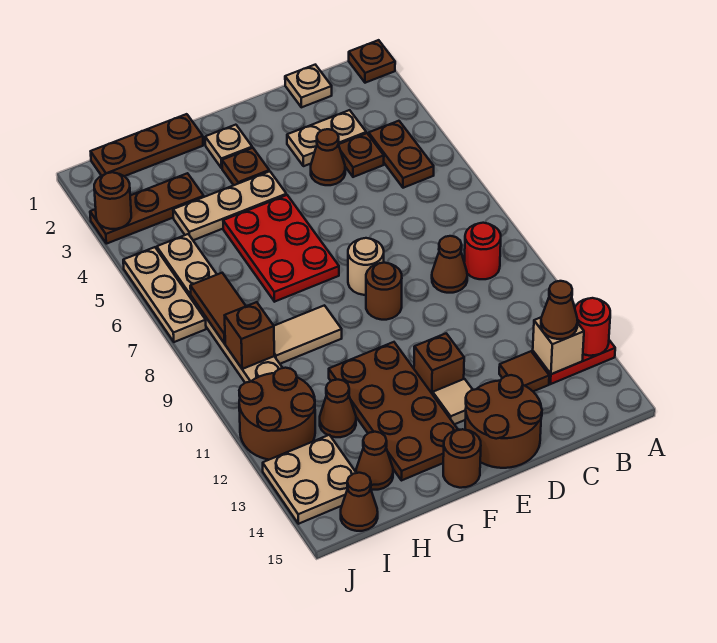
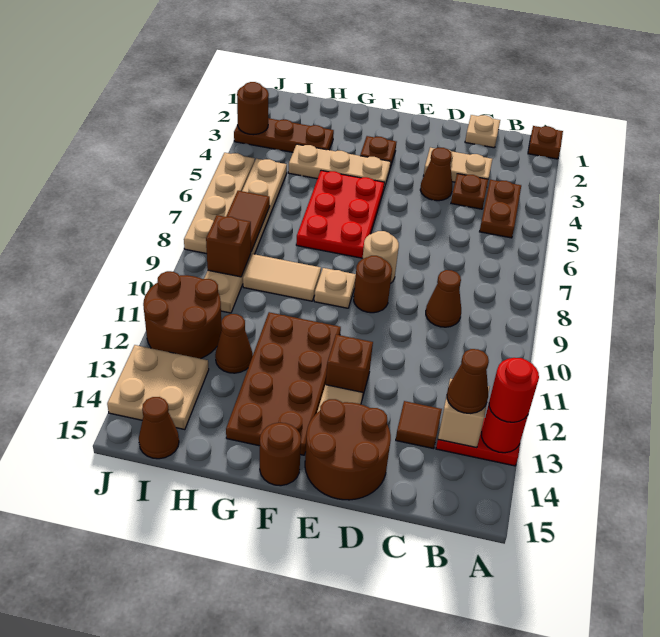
red 1x1 round brick [464,223,501,279] -> red 1x1 round brick moved to [489,358,539,422]
tan 1x1 plate [205,125,252,168] -> tan 1x1 plate moved to [314,268,356,308]
brown 1x3 plate [91,114,203,176] -> none
brown 1x1 cone [356,432,393,490] -> none
tan 1x3 plate [123,247,206,342] -> tan 1x4 plate [184,153,255,254]

